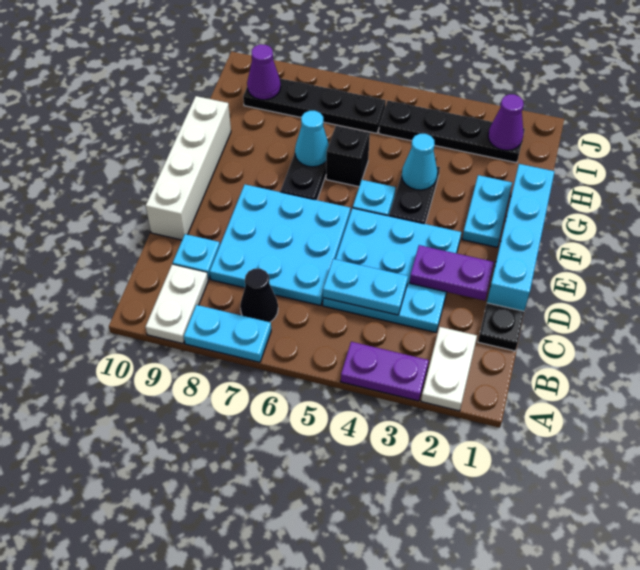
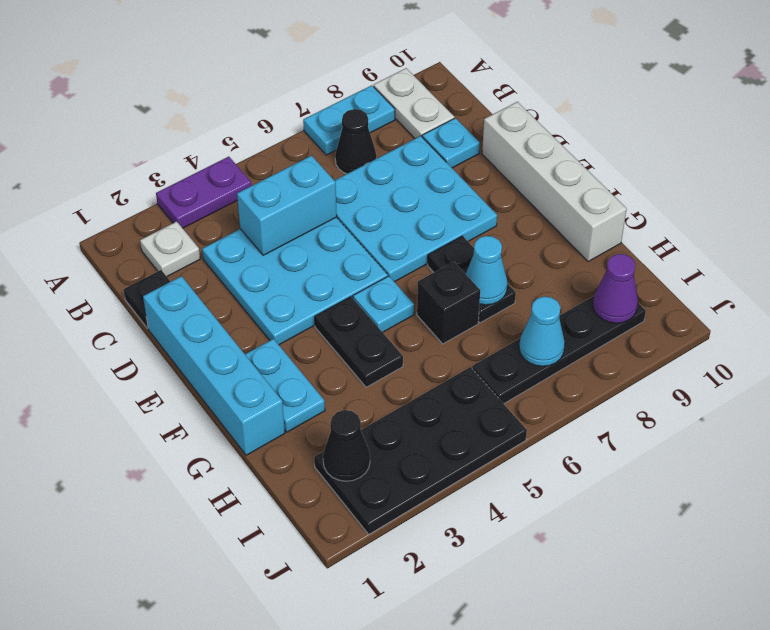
white 1x2 plate [421,327,477,411] -> white 1x1 plate [140,221,200,276]
cyan 1x2 plate [323,259,408,315] -> cyan 1x2 brick [237,156,337,255]
purple 1x2 plate [410,245,494,301] -> none
cyan 1x1 cone [402,134,437,190] -> cyan 1x1 cone moved to [519,296,565,366]
black 1x4 plate [379,101,525,163] -> black 2x4 plate [314,367,527,534]
purple 1x1 cone [488,94,524,150] -> black 1x1 cone [323,410,370,481]

